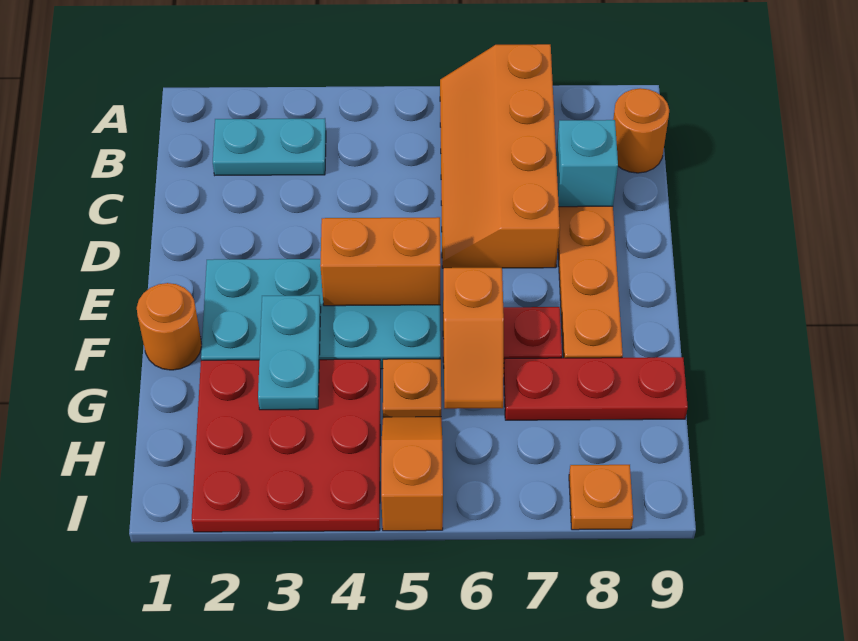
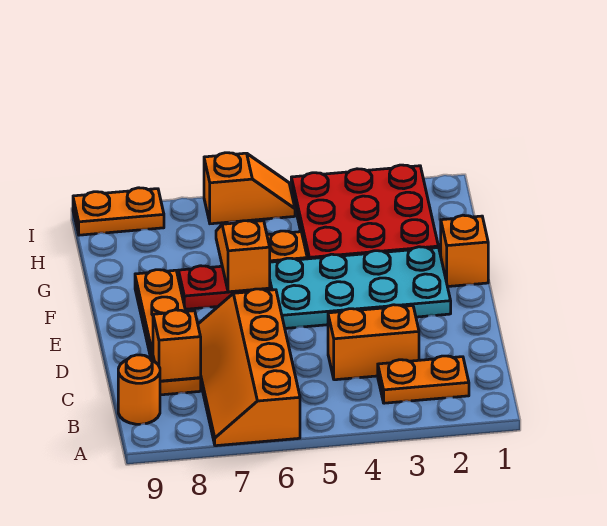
orange 2x4 slope [440,44,560,268] -> orange 2x4 slope turned to [198,289,300,446]
cyan 1x2 plate [213,118,326,175] -> orange 1x2 plate [378,356,469,403]
cyan 1x1 brick [556,120,618,207] -> orange 1x1 brick [153,310,201,381]
orange 1x2 brick [320,217,441,306] -> orange 1x2 brick moved to [328,305,419,380]
orange 1x1 round brick [137,283,202,370] -> orange 1x1 brick [441,215,488,287]
cyan 1x2 plate [258,295,321,410] -> none
red 1x3 plate [504,357,688,420] -> none
orange 1x2 slope [381,417,443,531] -> orange 1x2 slope turned to [204,153,295,224]
orange 1x1 plate [569,465,633,530] -> orange 1x2 plate [73,188,164,235]

